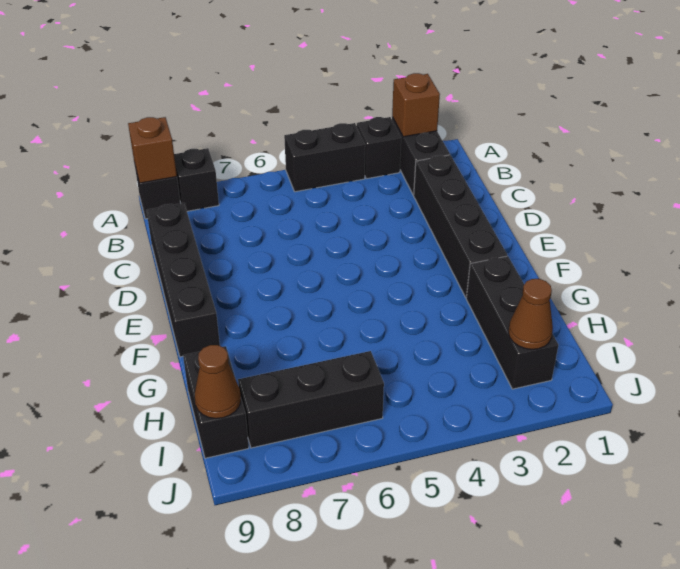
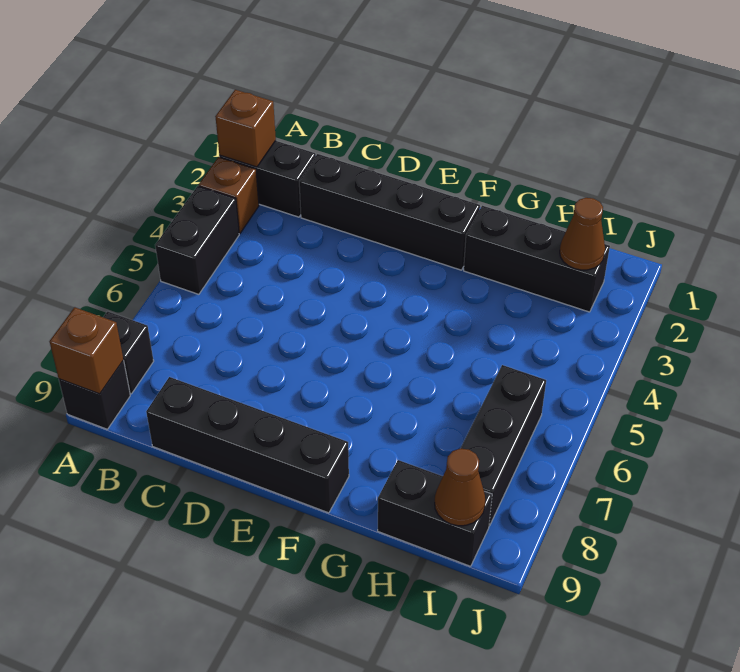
black 1x1 brick [357,117,401,179] -> brown 1x1 brick [199,157,259,233]

